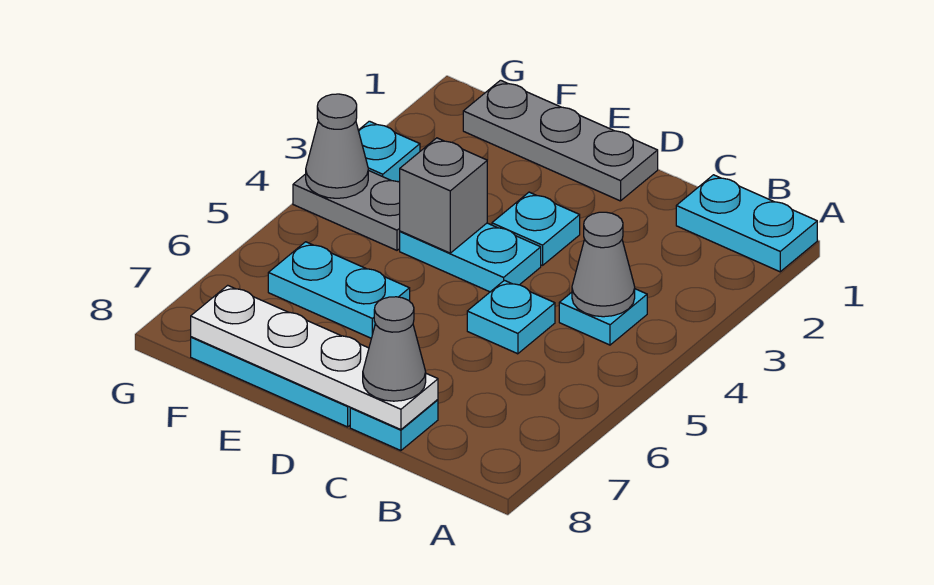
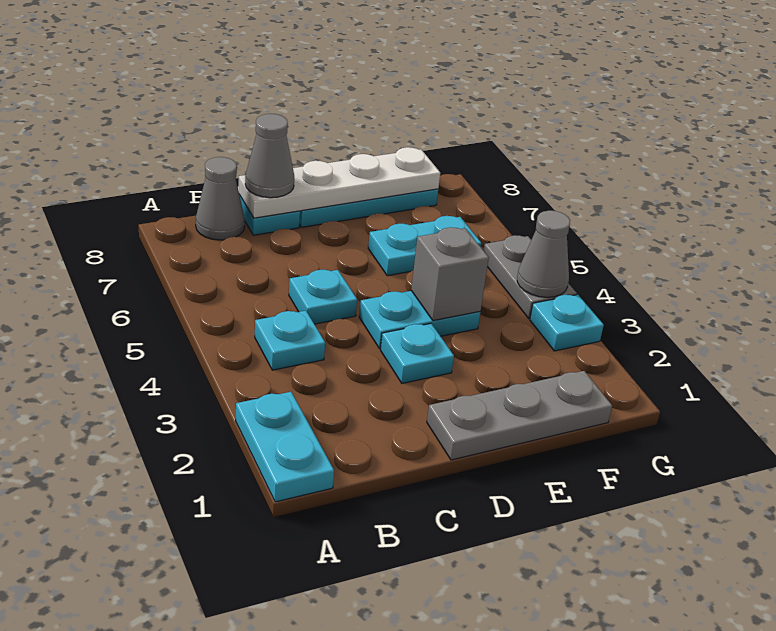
cyan 1x2 plate [676,175,817,272] -> cyan 1x2 plate turned to [236,392,334,502]
grey 1x1 cone [572,212,635,317] -> grey 1x1 cone moved to [196,157,245,240]
grey 1x2 plate [293,170,400,250] -> grey 1x2 plate turned to [484,235,577,318]

